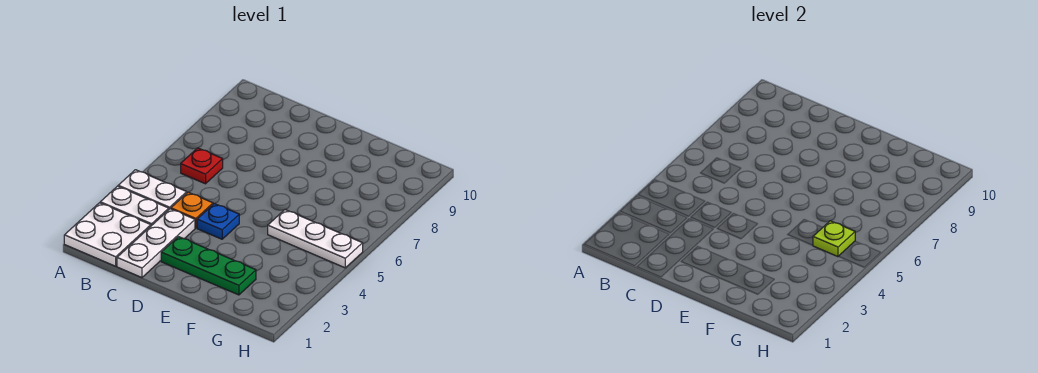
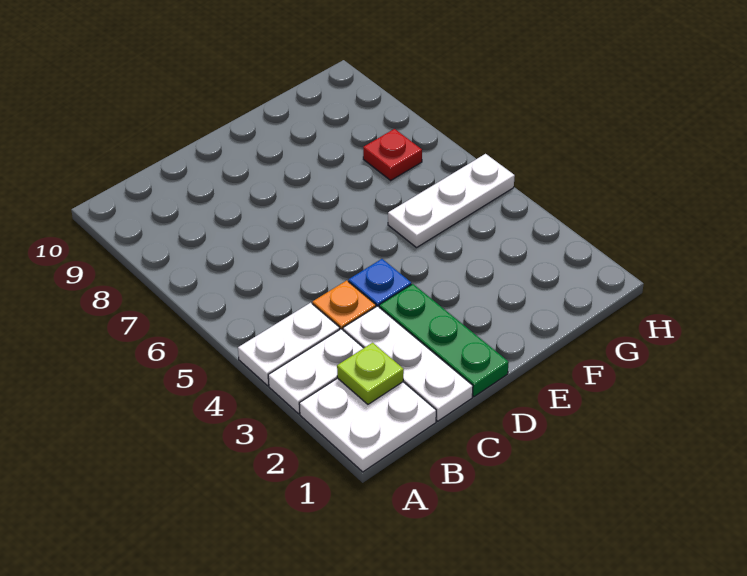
red 1x1 plate [181,148,223,184] -> red 1x1 plate moved to [363,129,422,180]
green 1x3 plate [161,237,256,295] -> green 1x3 plate turned to [379,284,509,397]
lime 1x1 plate [813,221,855,257] -> lime 1x1 plate moved to [337,343,404,404]

